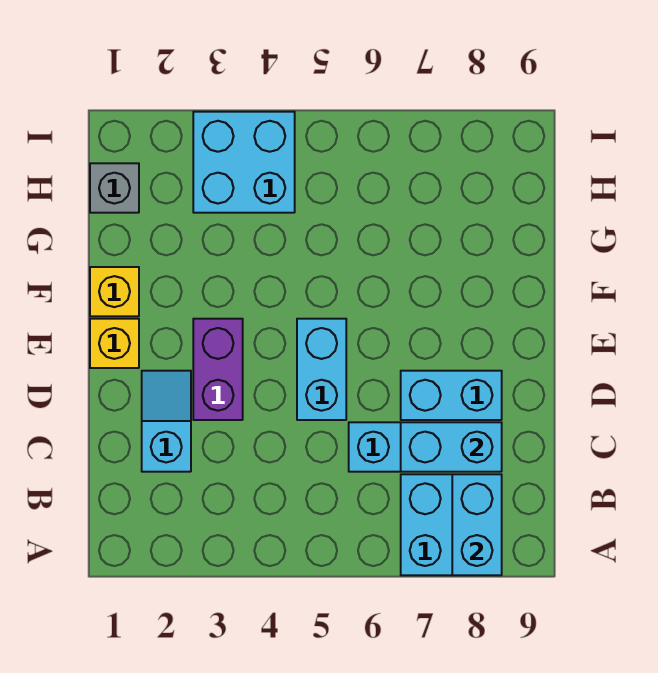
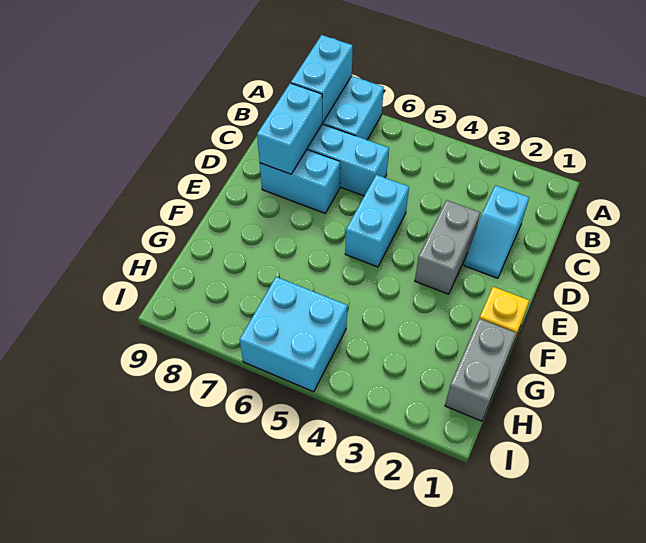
cyan 1x2 brick [401,422,502,472] -> cyan 1x2 brick turned to [257,83,322,174]
purple 1x2 brick [193,319,243,420] -> grey 1x2 brick [415,200,480,294]
yellow 1x1 brick [90,319,139,368] -> none
grey 1x1 brick [90,163,139,213] -> grey 1x2 brick [445,319,516,421]
cyan 2x2 brick [193,112,295,213] -> cyan 2x2 brick moved to [240,277,347,392]

